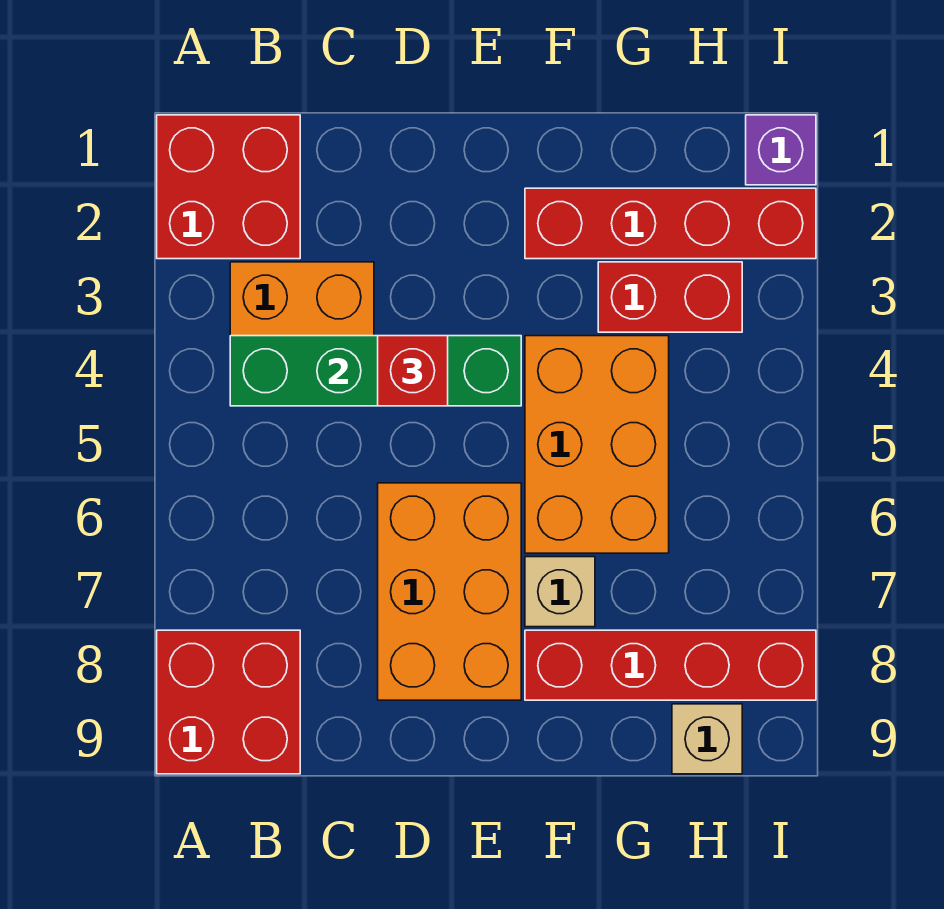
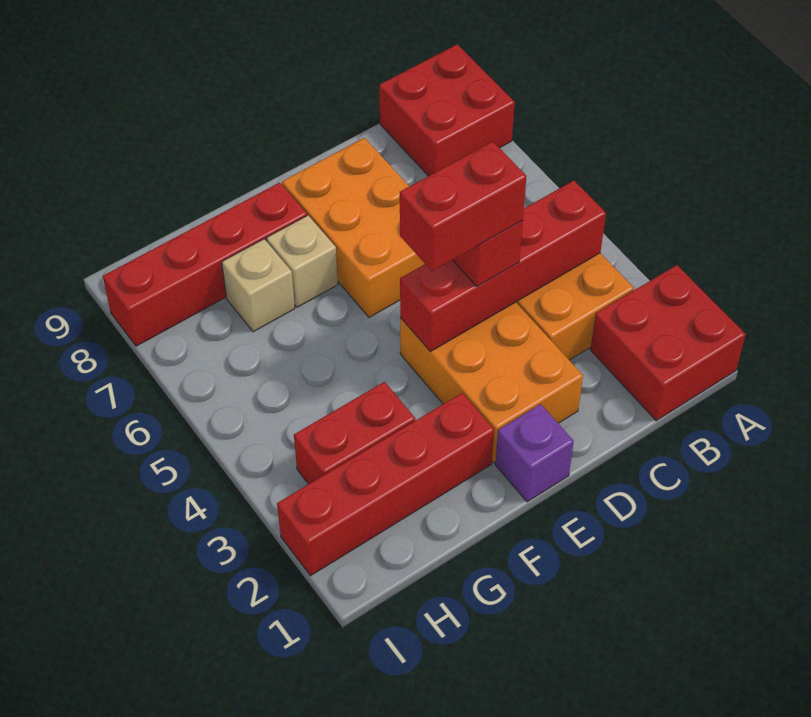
green 1x4 brick [230,336,521,406] -> red 1x4 brick [400,181,606,352]
none -> red 1x2 brick [400,141,526,271]
orange 2x3 brick [525,336,669,553] -> orange 2x3 brick moved to [400,302,583,463]
tan 1x1 brick [672,704,742,774] -> tan 1x1 brick moved to [222,239,295,332]
purple 1x1 brick [746,115,816,185] -> purple 1x1 brick moved to [495,404,574,502]

